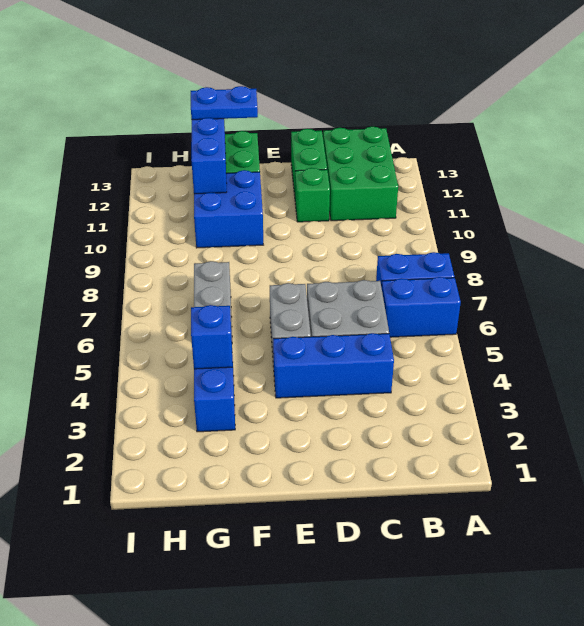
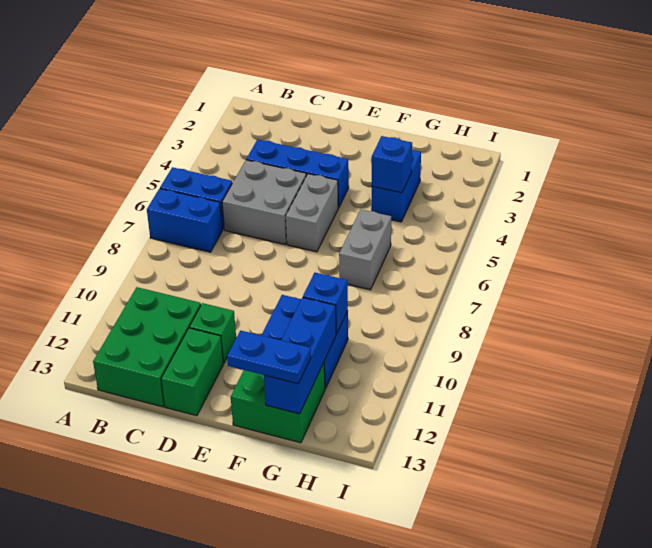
none -> blue 1x1 brick [303,273,348,334]

